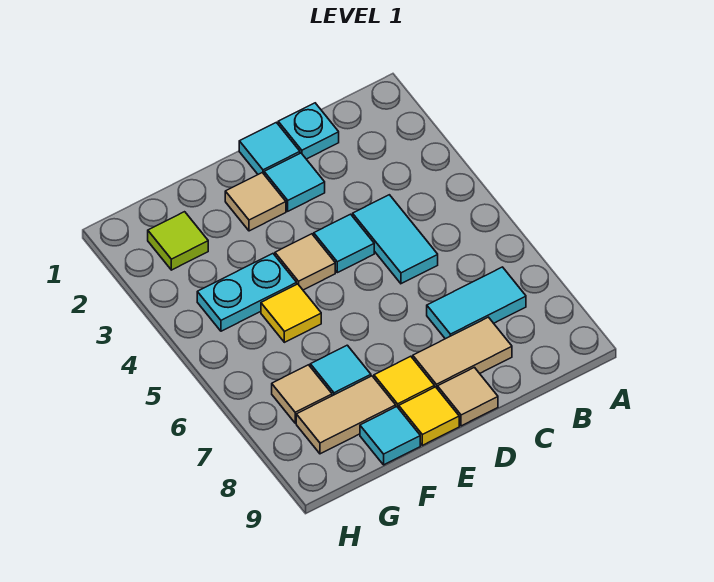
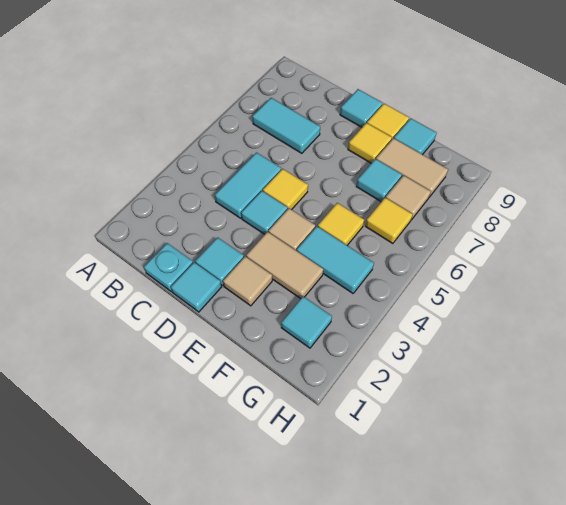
tan 1x2 tile [413,317,512,389] -> tan 1x2 tile moved to [246,232,323,299]
none -> yellow 1x1 tile [263,169,308,210]
tan 1x1 tile [438,367,498,426] -> cyan 1x1 tile [340,89,382,127]
cyan 1x2 plate [197,254,297,331] -> cyan 1x2 tile [297,226,374,293]
lime 1x1 tile [148,212,208,270] -> cyan 1x1 tile [281,296,332,348]
none -> yellow 1x1 tile [365,198,413,244]

